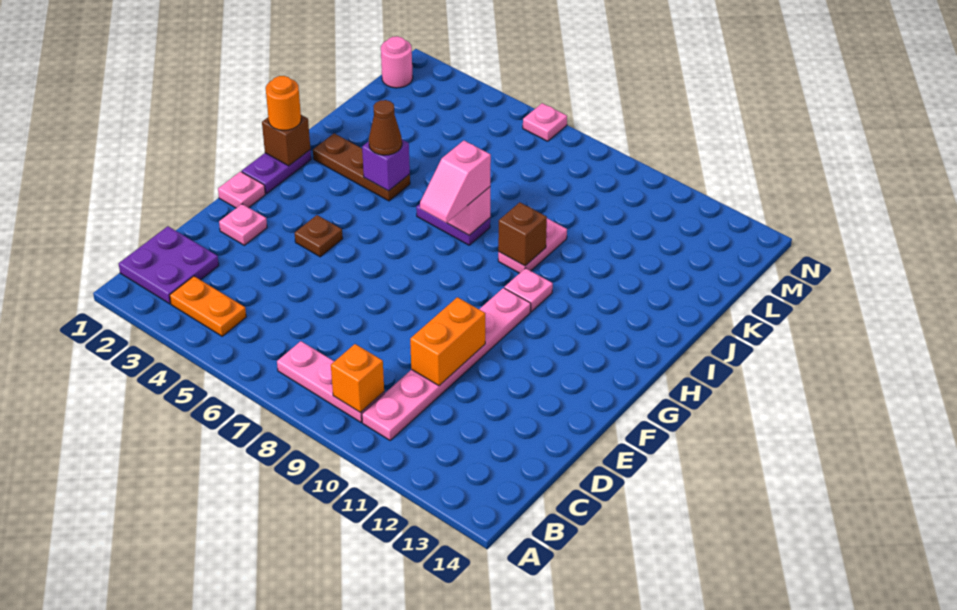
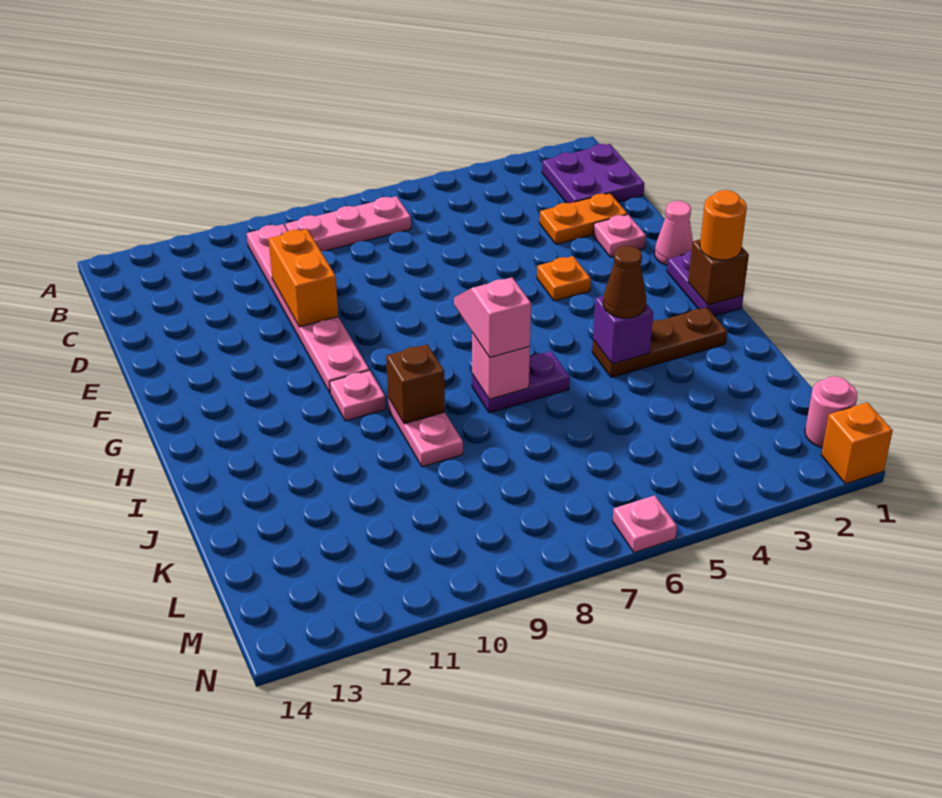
orange 1x2 plate [170,276,246,336] -> orange 1x2 plate moved to [540,193,627,244]
orange 1x1 brick [331,344,384,413] -> orange 1x1 brick moved to [821,402,893,484]
pink 1x1 plate [218,172,265,208] -> pink 1x1 cone [655,201,693,265]
brown 1x1 plate [295,215,343,257] -> orange 1x1 plate [537,256,591,301]

